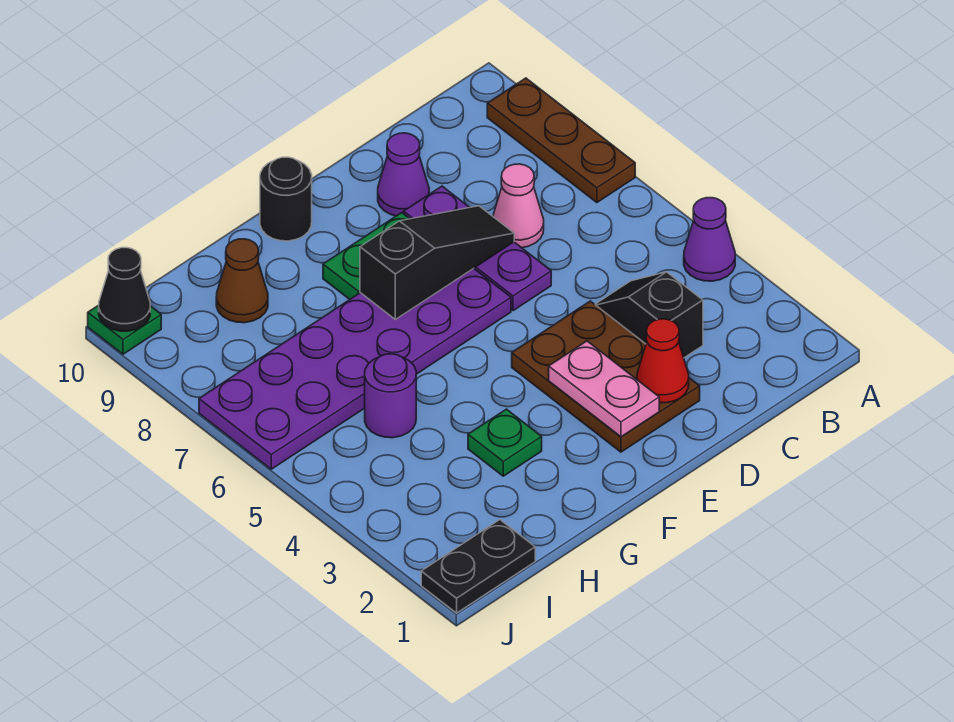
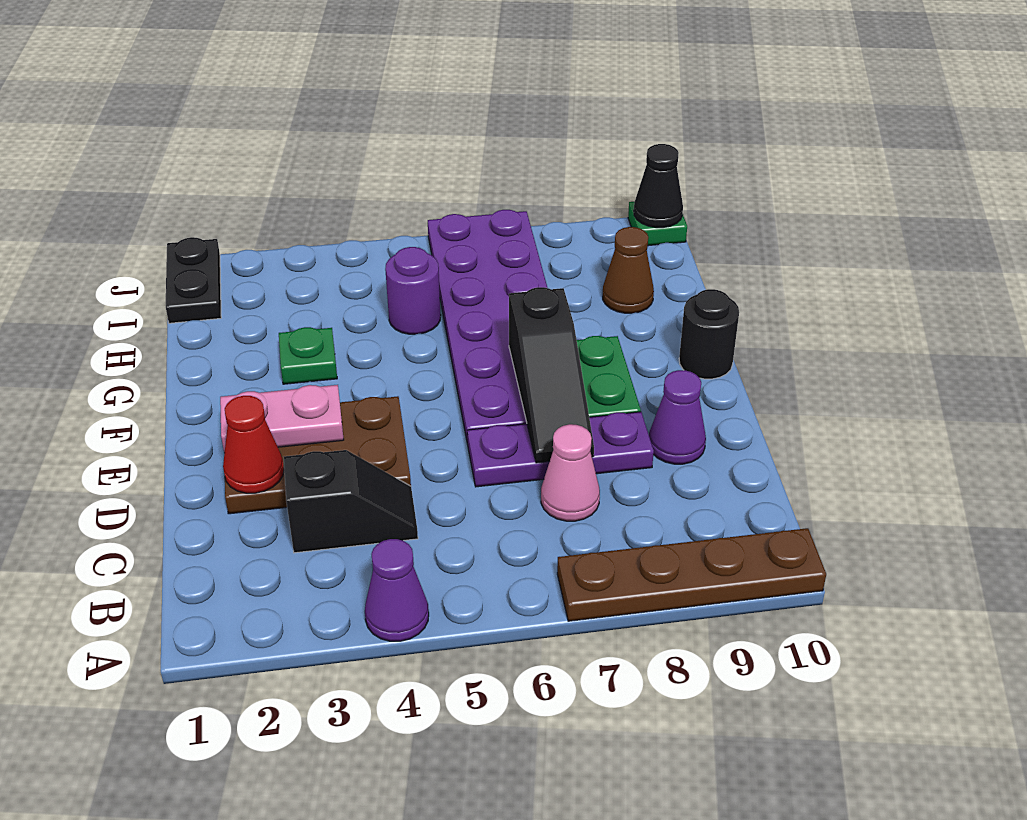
brown 1x3 plate [487,78,635,203] -> brown 1x4 plate [557,528,826,621]

